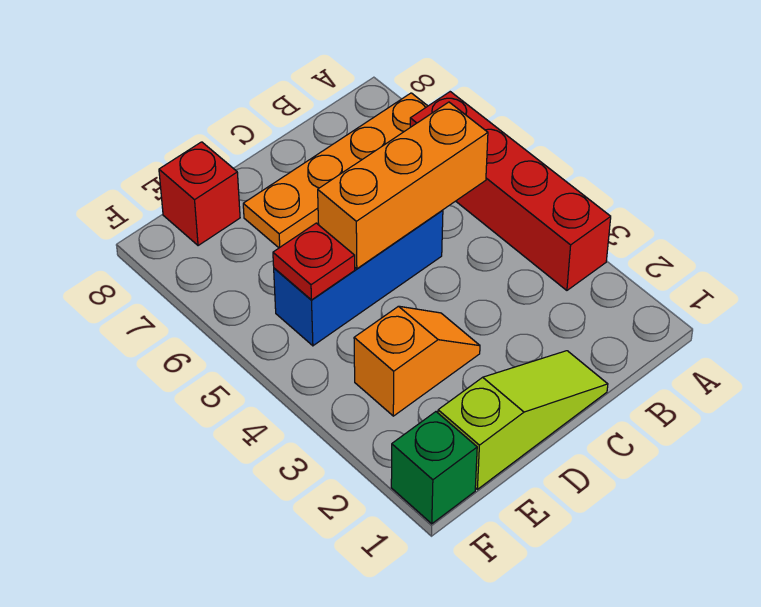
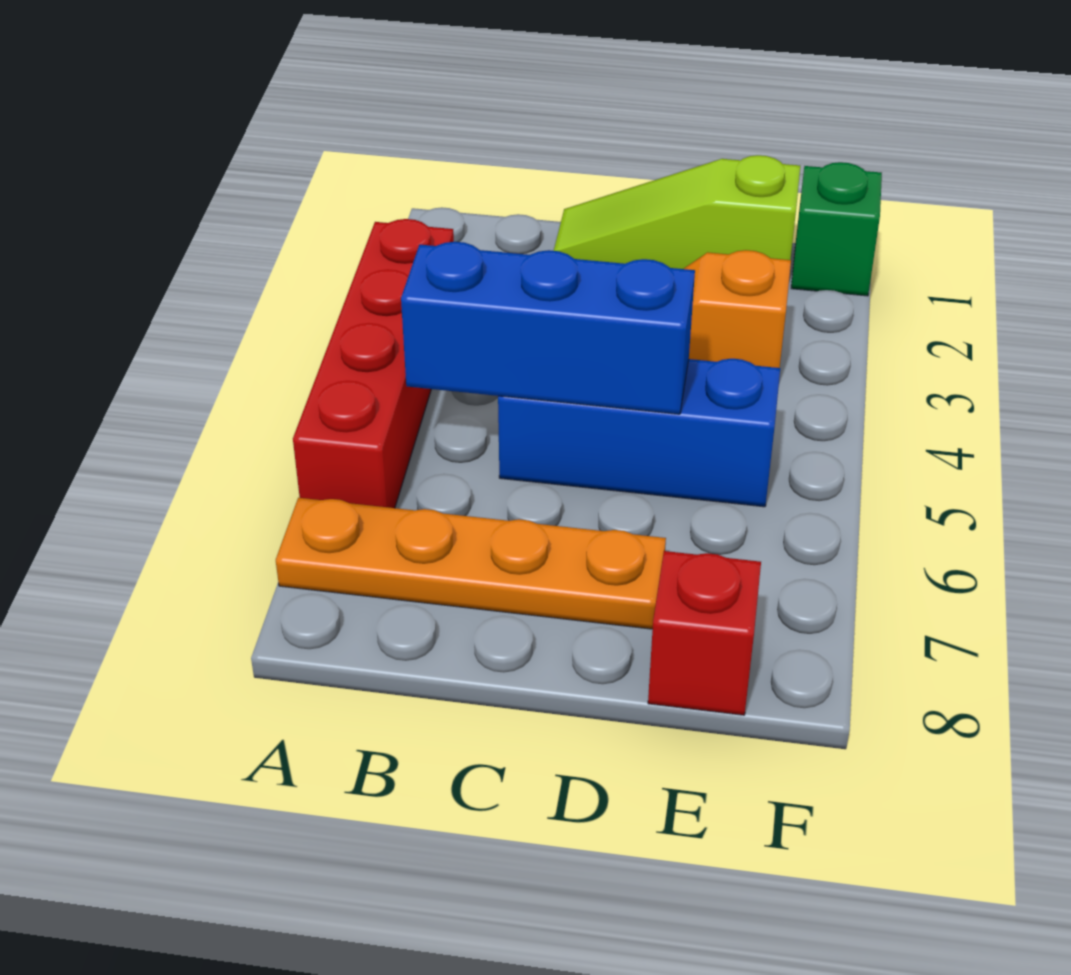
orange 1x3 brick [318,102,488,269] -> blue 1x3 brick [401,242,695,414]
red 1x1 plate [273,223,355,300] -> none

